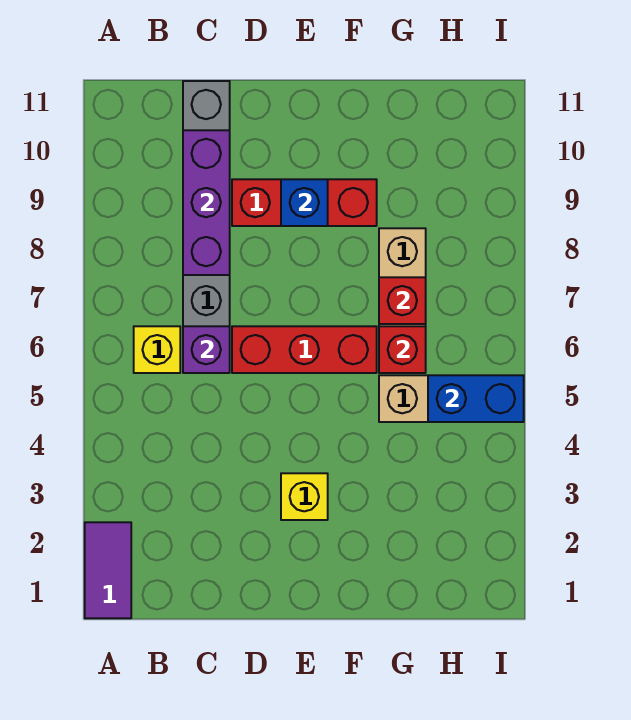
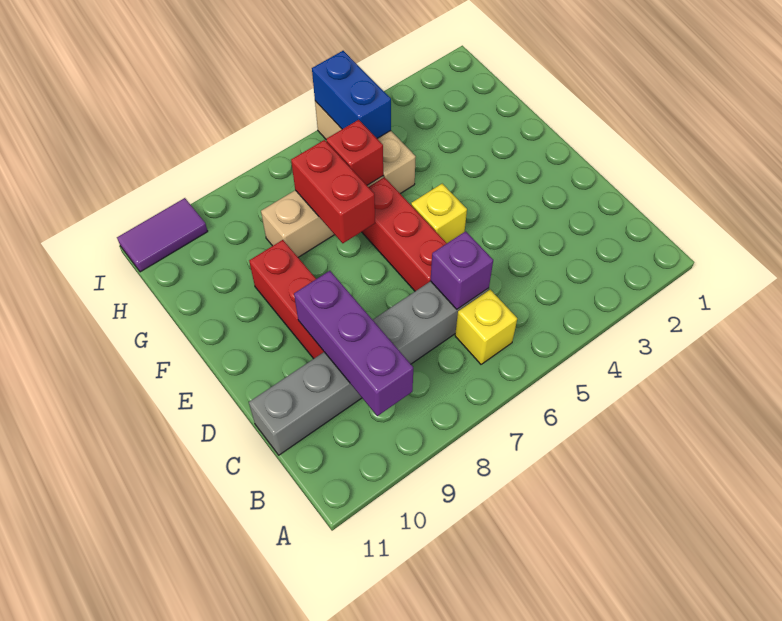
purple 1x2 tile [85,522,131,618] -> purple 1x2 tile moved to [117,198,208,272]
purple 1x3 brick [183,130,230,275] -> purple 1x3 brick turned to [294,271,413,416]
yellow 1x1 brick [281,473,328,520] -> yellow 1x1 brick moved to [411,184,467,243]
blue 1x1 brick [281,179,328,226] -> none
red 1x1 brick [379,277,426,324] -> red 1x2 brick [291,140,375,243]

